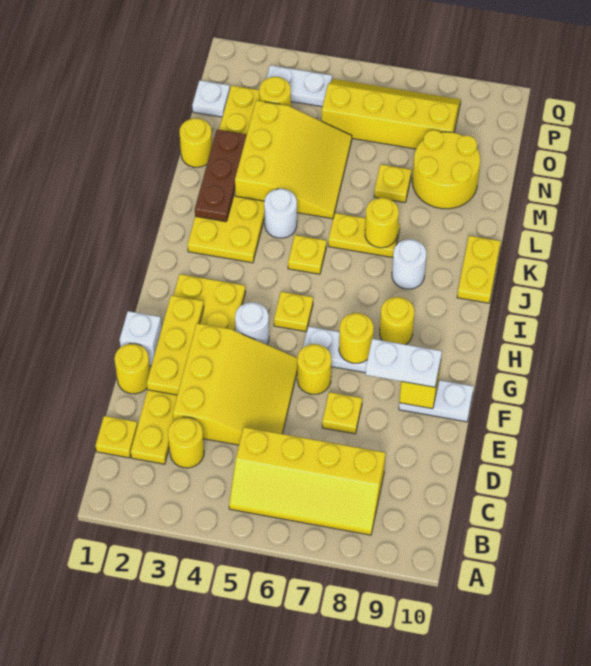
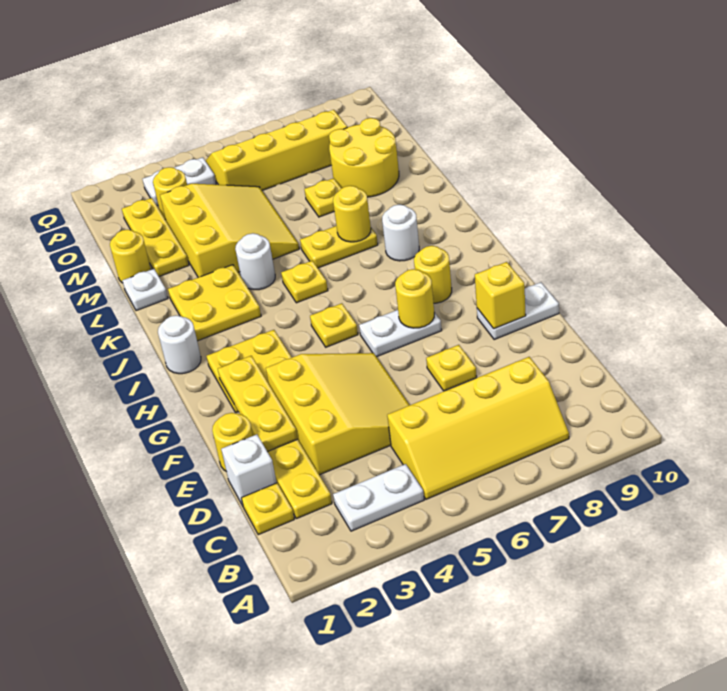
yellow 1x1 round brick [168,417,204,468] -> none
white 1x1 brick [120,311,162,366] -> white 1x1 brick moved to [221,435,277,506]
yellow 1x1 round brick [297,344,331,394] -> none
white 1x2 plate [365,339,442,387] -> white 1x2 plate moved to [333,464,424,531]
white 1x1 round brick [235,302,269,345] -> white 1x1 round brick moved to [158,315,201,374]
yellow 1x2 plate [457,236,501,303] -> none
brown 1x3 plate [195,129,247,222] -> none
white 1x1 plate [192,80,230,117] -> white 1x1 plate moved to [123,269,168,311]

